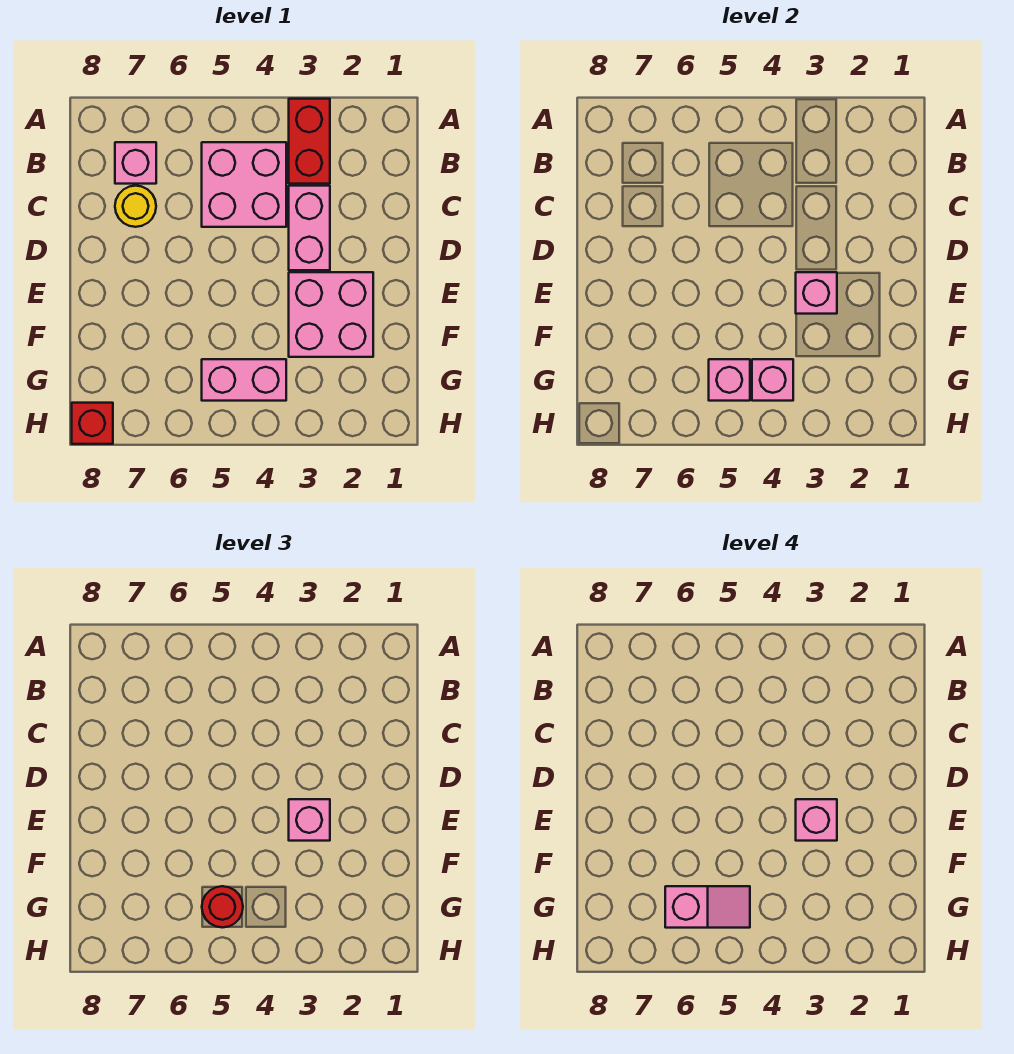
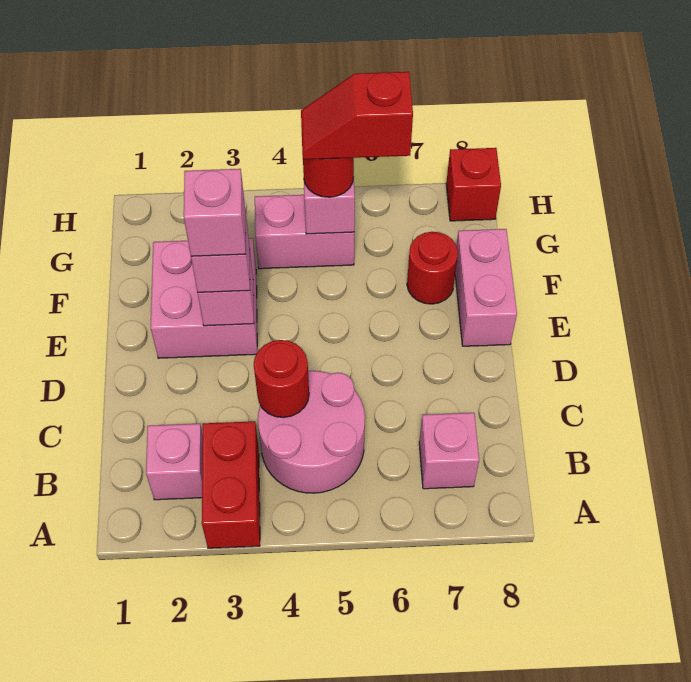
pink 2x2 brick [202,142,286,227] -> pink 2x2 round brick [258,371,365,493]
pink 1x2 brick [289,186,330,270] -> pink 1x2 brick moved to [455,229,517,346]
none -> red 1x1 round brick [254,340,309,417]
yellow 1x1 round brick [115,186,156,227] -> none
none -> red 1x1 round brick [407,232,458,304]
pink 1x1 brick [752,359,793,401] -> pink 1x1 brick moved to [146,424,203,500]
pink 1x2 slope [665,886,750,928] -> red 1x2 slope [301,72,413,160]

